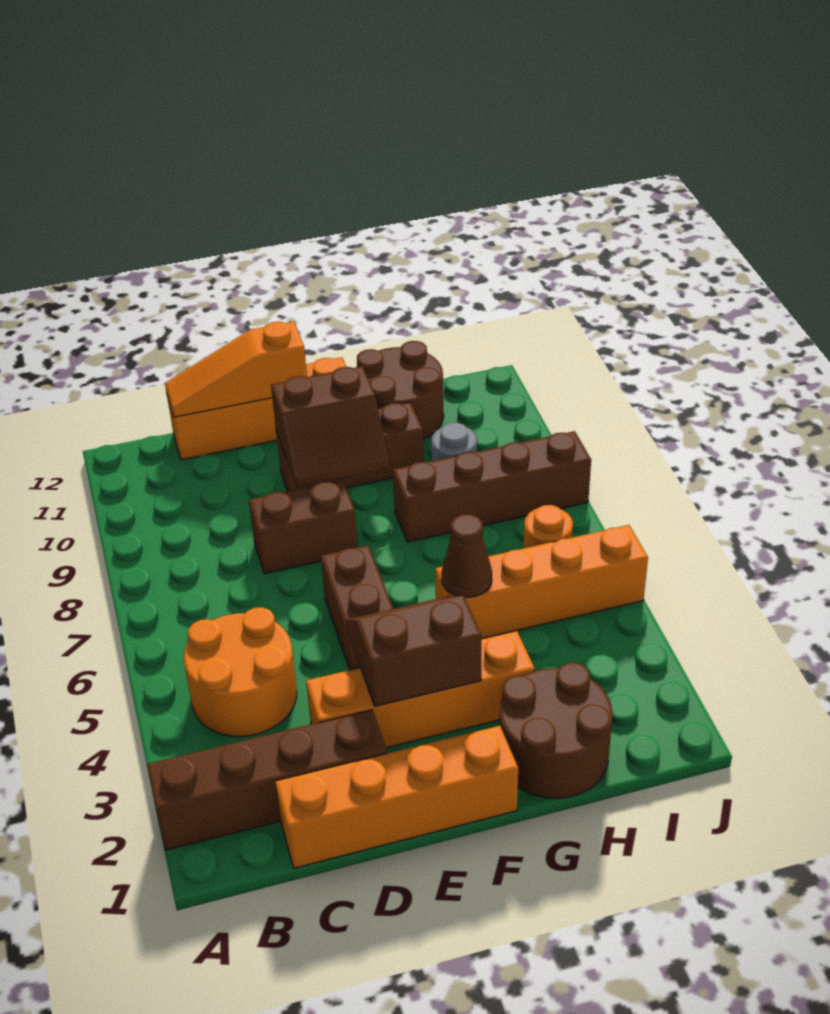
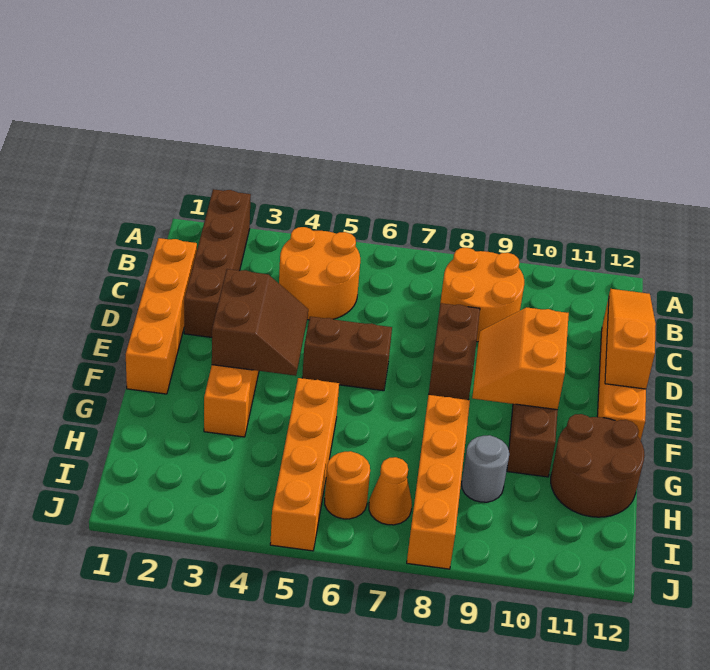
none -> orange 2x2 round brick [440,248,524,342]
brown 2x2 slope [271,366,390,487] -> orange 2x2 slope [472,307,569,410]
brown 2x2 round brick [499,663,613,798] -> none
brown 1x1 cone [441,514,492,598] -> none
brown 1x4 brick [393,431,591,542] -> orange 1x4 brick [407,395,470,569]
none -> orange 1x1 cone [369,457,412,525]

